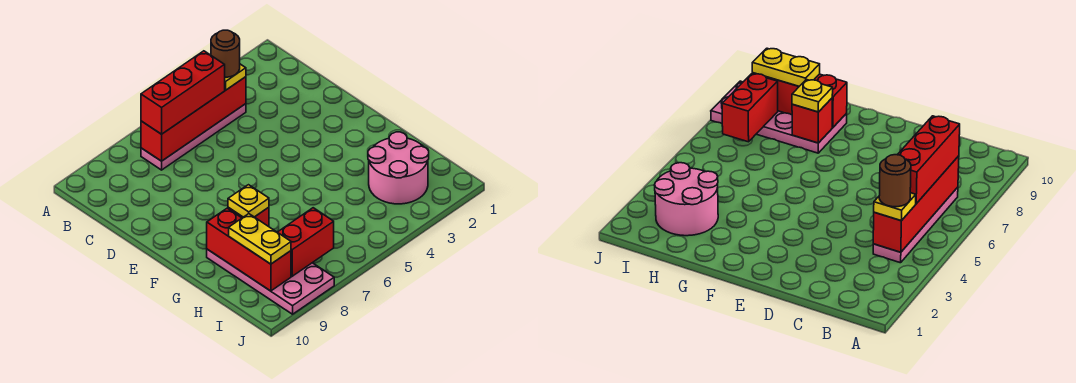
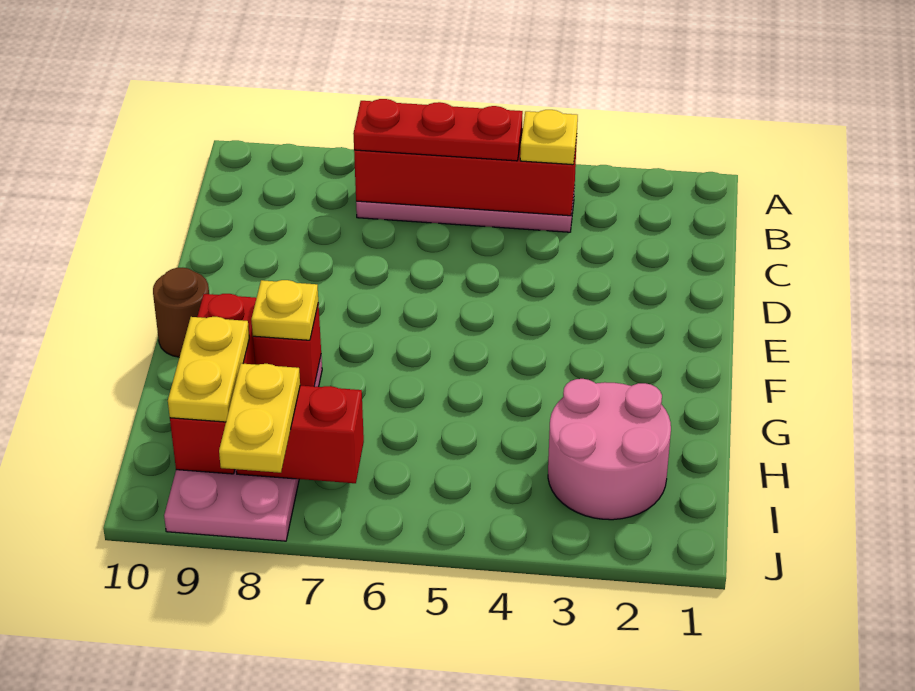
brown 1x1 round brick [211,30,240,77] -> brown 1x1 round brick moved to [153,268,209,357]
red 1x3 brick [141,51,225,134] -> red 1x3 plate [353,99,523,161]
none -> yellow 1x2 plate [219,363,300,473]

